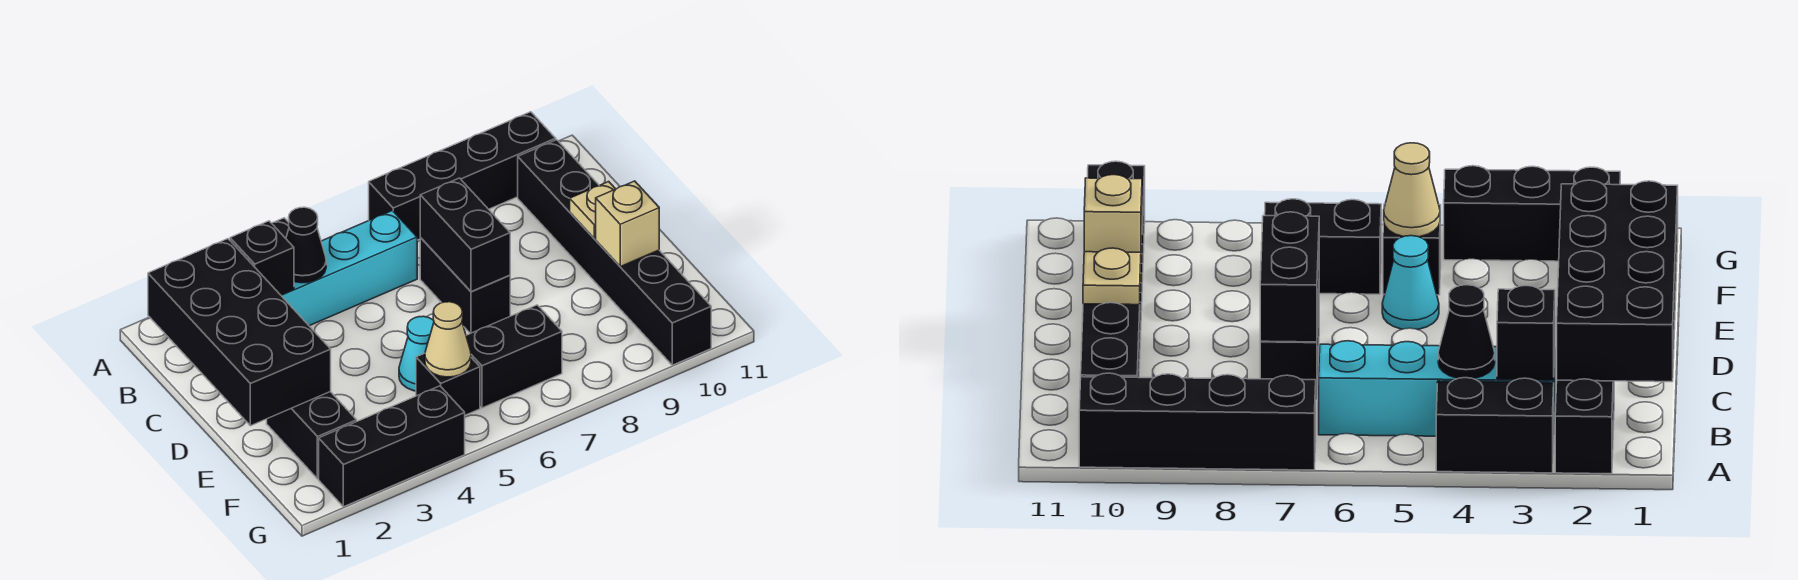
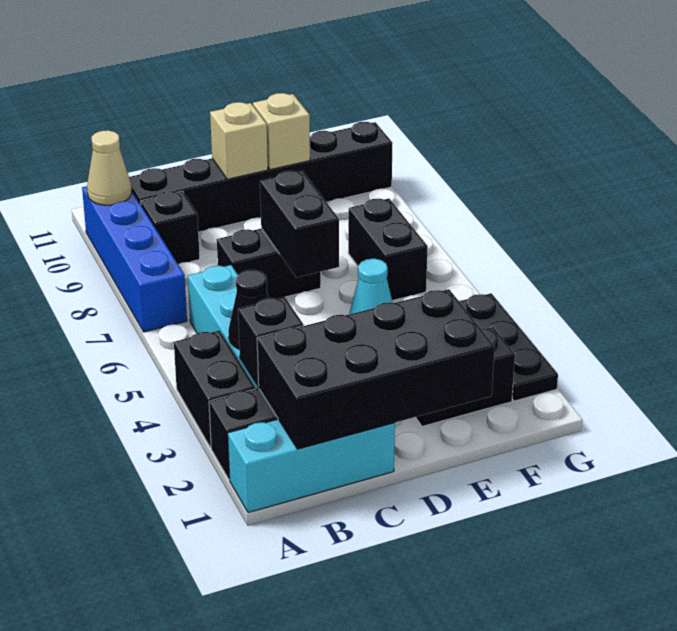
none -> cyan 1x3 brick [228,419,395,513]
black 1x4 brick [369,112,556,240] -> blue 1x4 brick [82,186,187,332]
black 1x2 brick [420,178,510,292] -> black 1x2 brick turned to [260,171,339,278]
tan 1x1 plate [570,182,615,239] -> tan 1x1 brick [210,102,268,179]
black 1x1 brick [416,353,480,415] -> black 1x1 brick moved to [141,191,200,264]
tan 1x1 cone [425,302,471,377] -> tan 1x1 cone moved to [87,130,132,205]
black 1x3 brick [319,386,465,507] -> black 1x3 plate [459,293,558,401]

